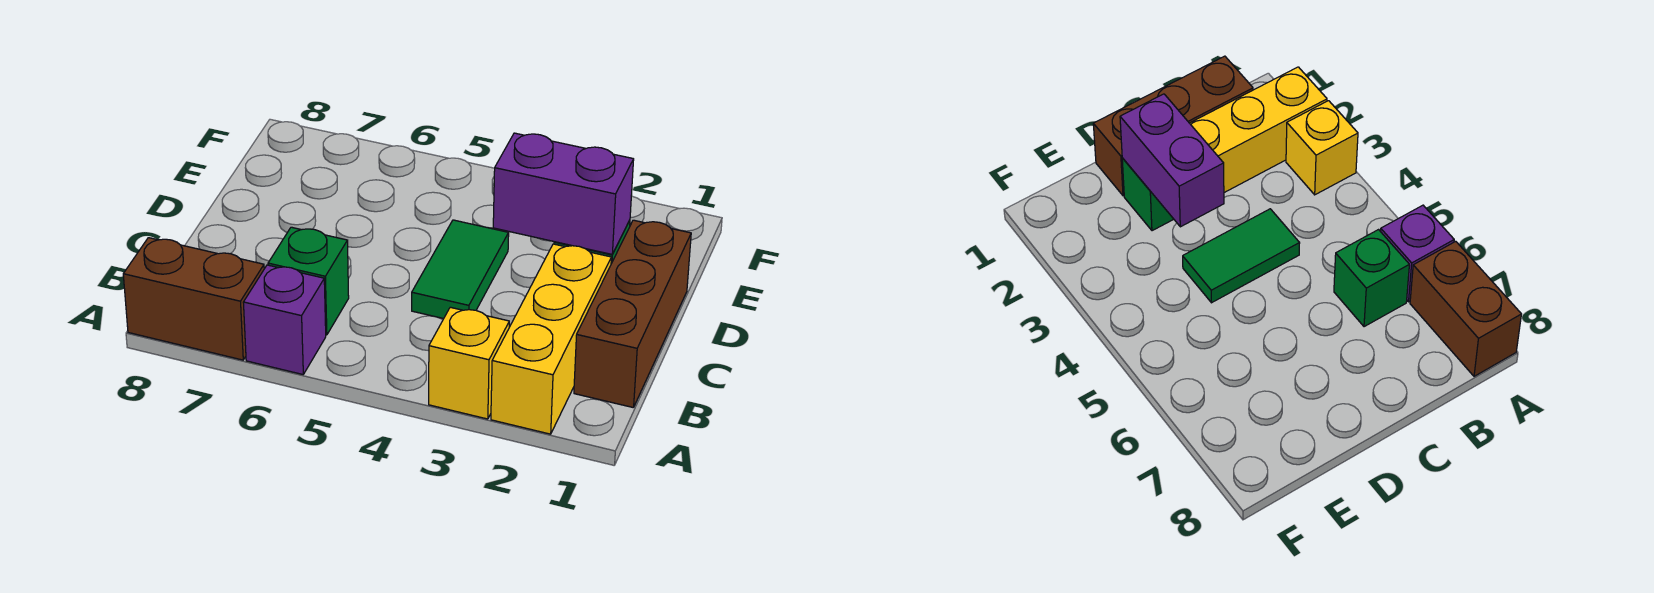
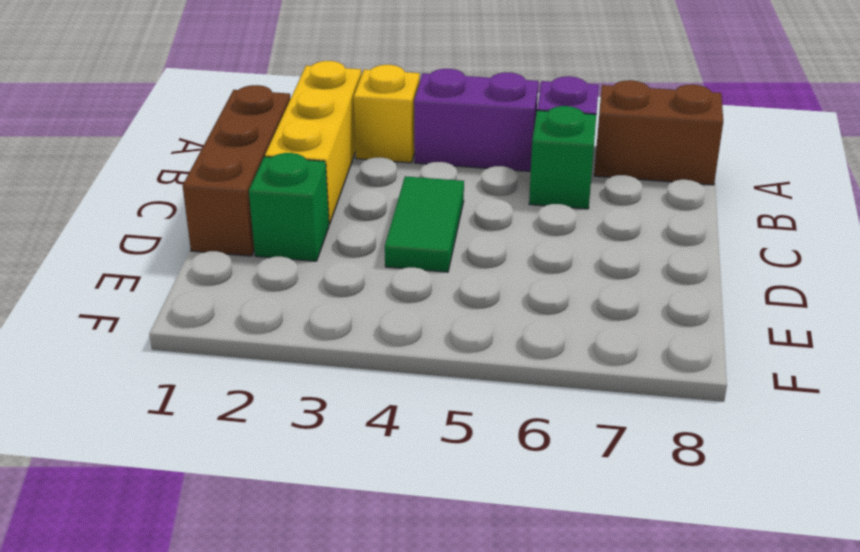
purple 1x2 brick [493,133,634,254] -> purple 1x2 brick moved to [414,69,538,172]

